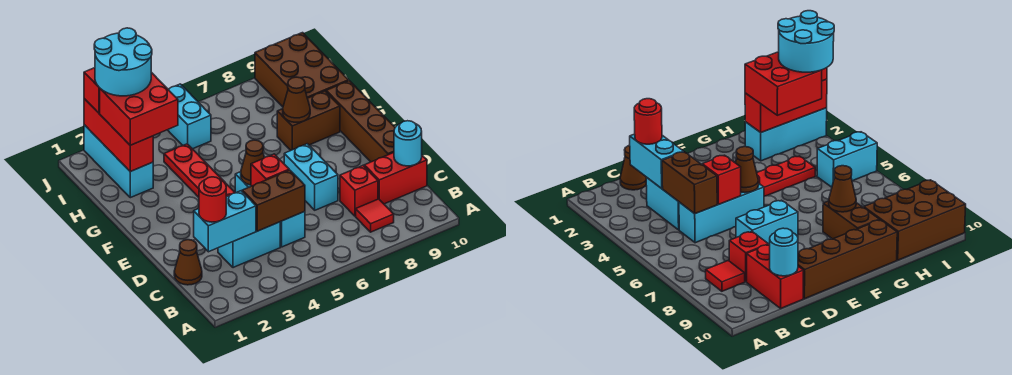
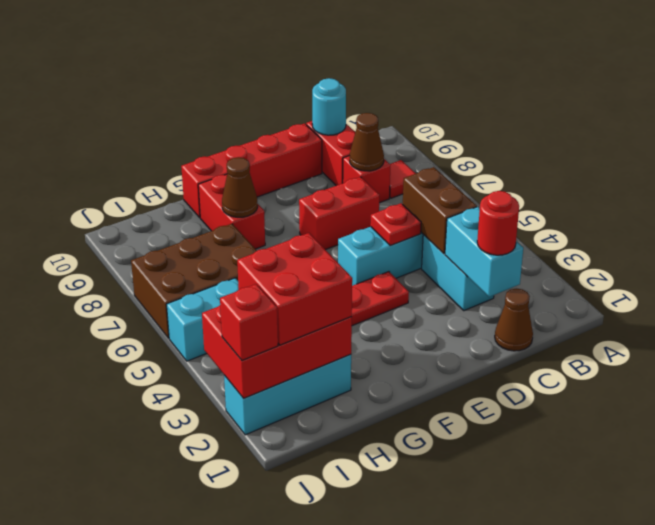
red 1x1 brick [251,154,289,186] -> red 1x1 plate [370,203,421,246]
cyan 1x2 brick [284,144,338,210] -> red 1x2 brick [299,177,379,250]
brown 1x4 brick [326,81,395,162] -> red 1x4 brick [181,123,322,217]
brown 1x1 cone [241,140,264,185] -> brown 1x1 cone moved to [350,113,384,171]
brown 1x2 brick [277,91,340,150] -> red 1x2 brick [198,174,265,249]
red 1x3 brick [84,99,153,172] -> red 2x3 brick [202,306,352,398]
brown 2x3 brick [255,33,349,107] -> brown 2x3 brick moved to [131,224,257,338]
cyan 2x2 round brick [94,28,152,96] -> none

